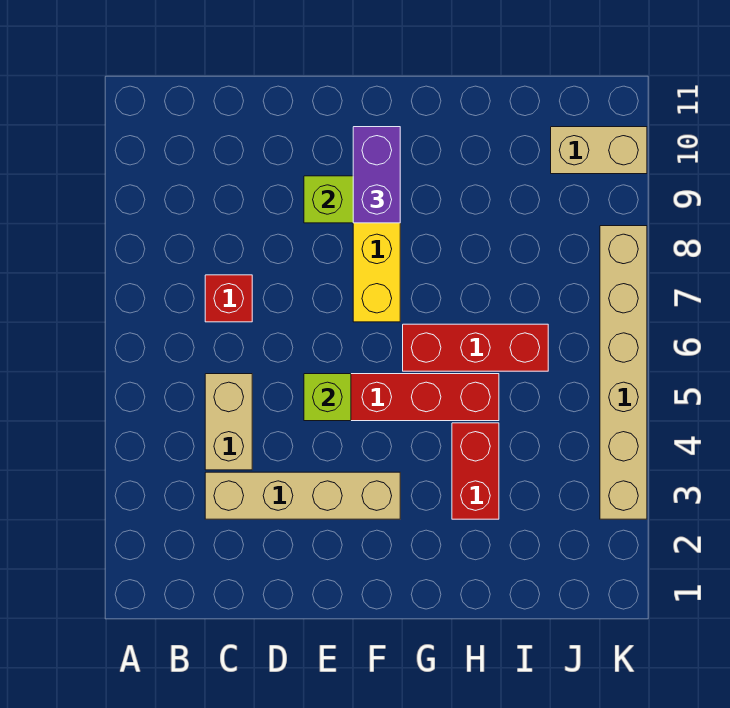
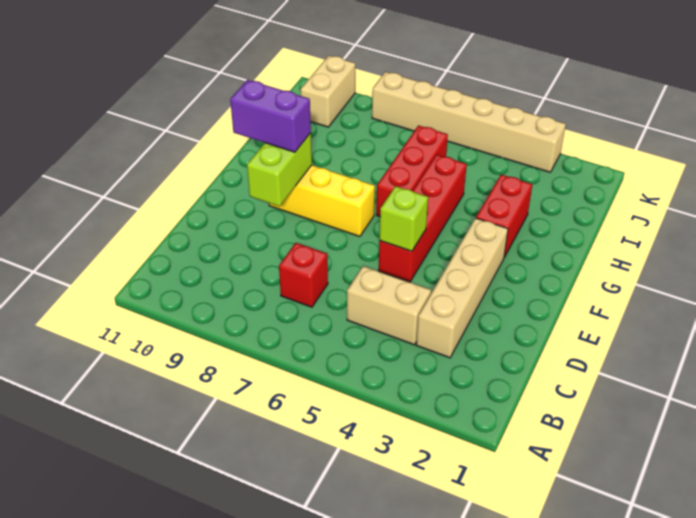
red 1x2 brick [452,423,499,519] -> red 1x2 brick turned to [476,175,532,257]

